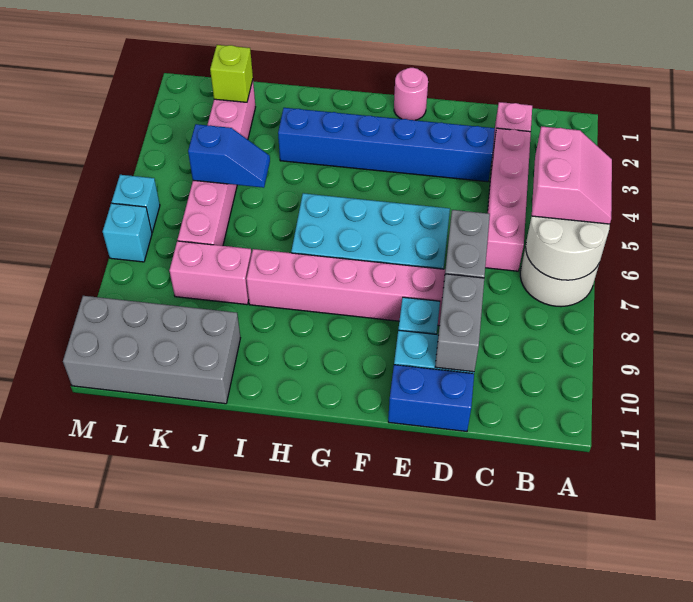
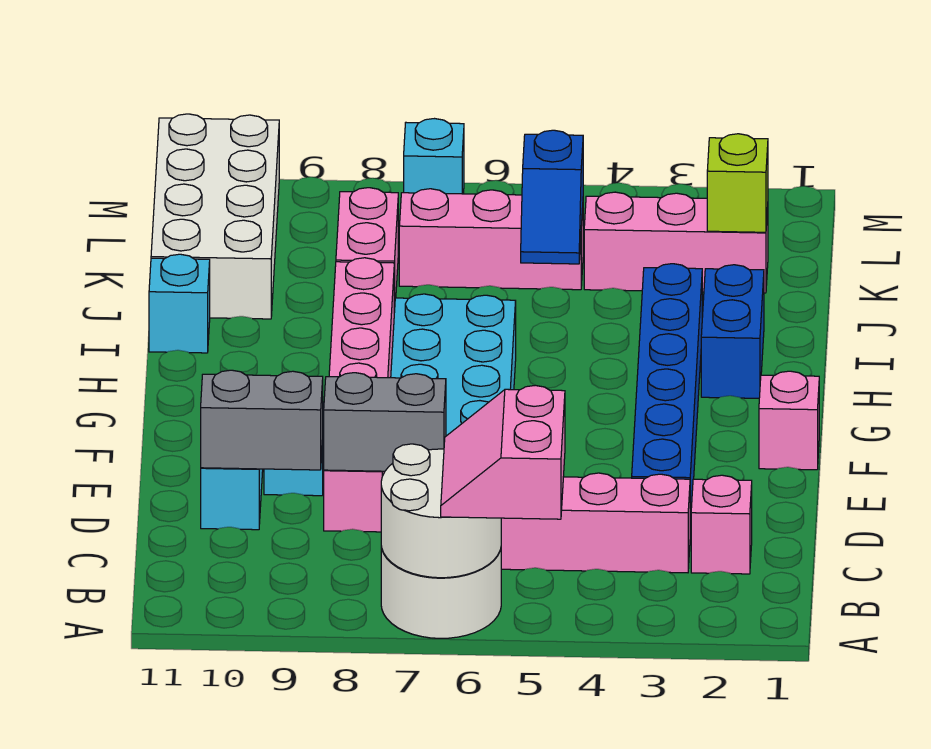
pink 2x2 slope [532,126,612,224] -> pink 2x2 slope turned to [441,385,565,519]
blue 1x2 brick [388,365,474,431] -> blue 1x2 brick moved to [701,265,764,398]
pink 1x1 round brick [394,68,428,120] -> pink 1x1 brick [759,371,819,470]
grey 2x4 brick [63,296,240,404] -> white 2x4 brick [151,114,279,319]
cyan 1x1 brick [112,175,160,232] -> cyan 1x1 brick moved to [149,254,210,353]

